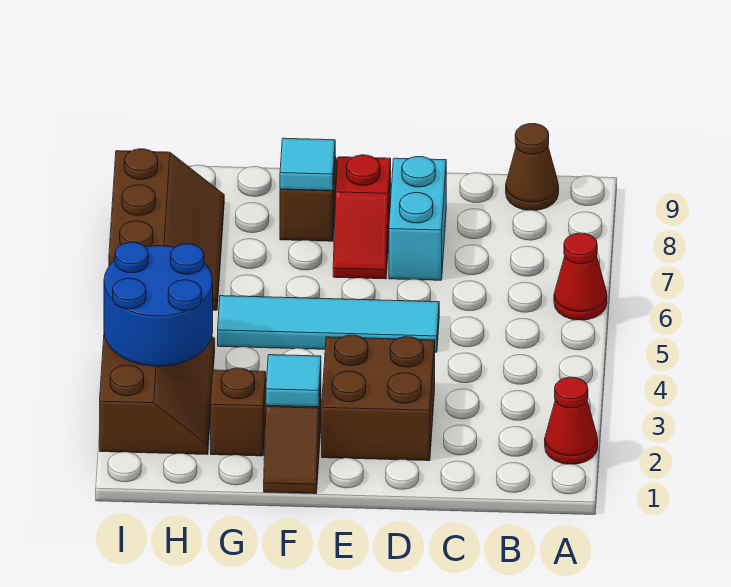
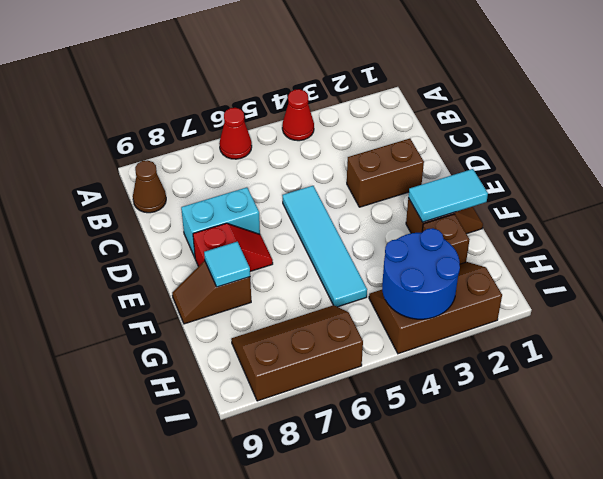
red 1x1 cone [545,377,598,464] -> red 1x1 cone moved to [282,89,314,141]
brown 2x2 brick [322,335,435,461] -> brown 1x2 brick [347,138,424,207]
cyan 1x1 tile [266,355,321,407] -> cyan 1x2 tile [408,169,488,222]

